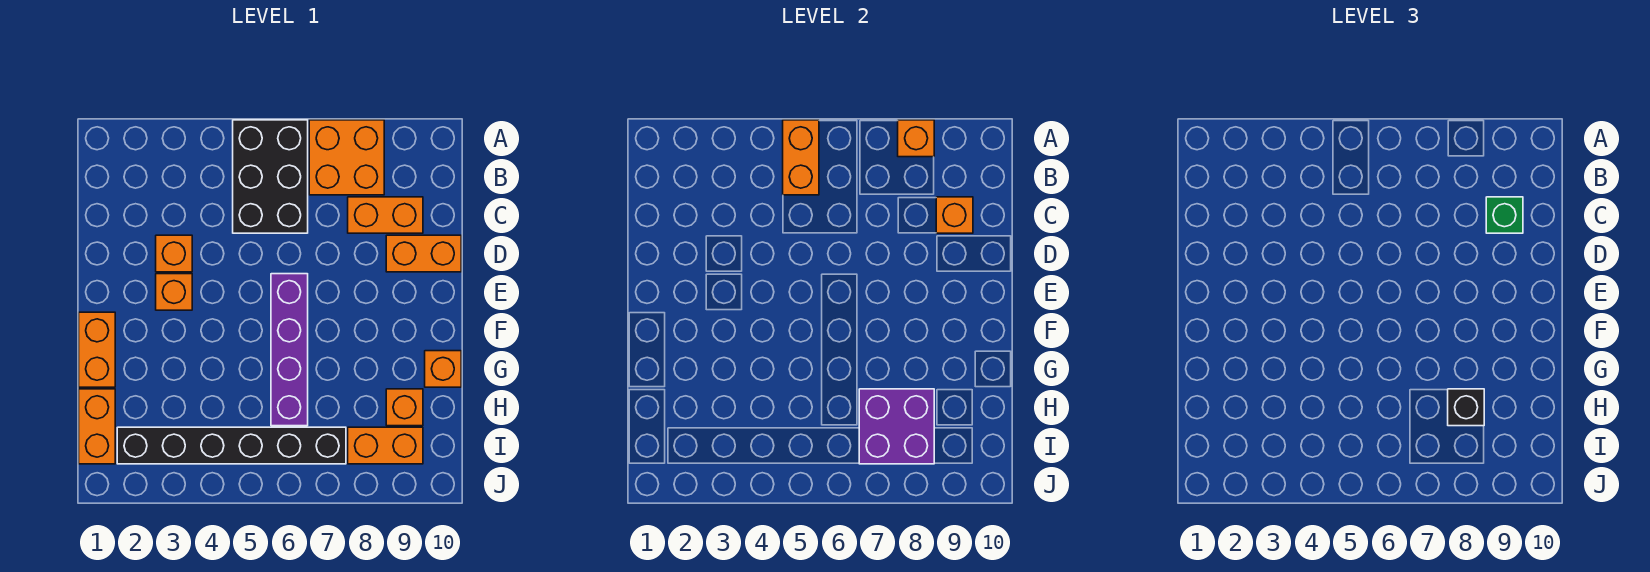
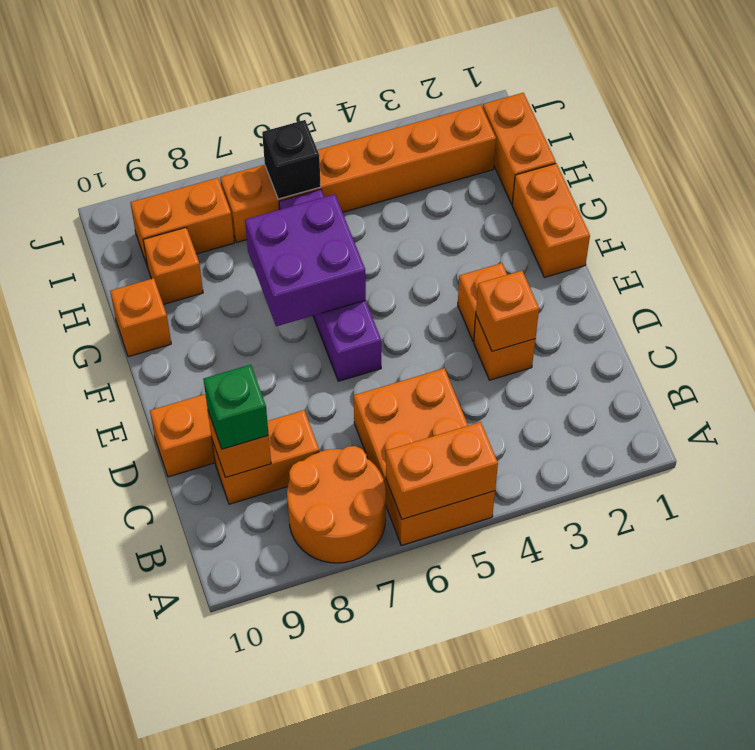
black 2x3 brick [233,120,308,233] -> orange 2x3 brick [354,368,495,546]
orange 1x2 brick [783,120,819,195] -> orange 1x2 brick turned to [386,422,498,519]
orange 2x2 brick [309,120,384,195] -> orange 2x2 round brick [287,446,386,563]
orange 1x1 brick [898,120,934,157] -> orange 1x1 brick moved to [476,271,539,351]
purple 2x2 brick [859,389,934,464] -> purple 2x2 brick moved to [245,194,366,326]
black 1x1 brick [1448,389,1484,426] -> black 1x1 brick moved to [262,120,321,199]
black 1x6 brick [117,427,346,464] -> orange 1x6 brick [220,105,496,242]

